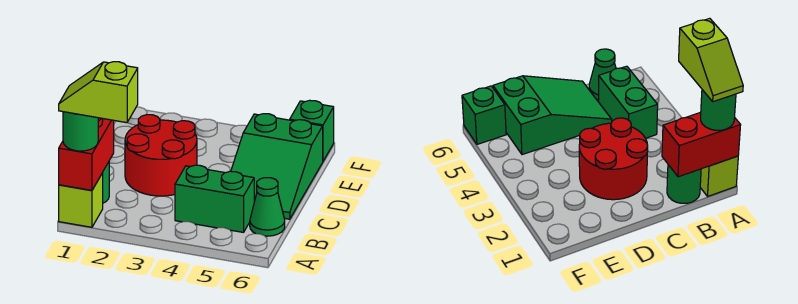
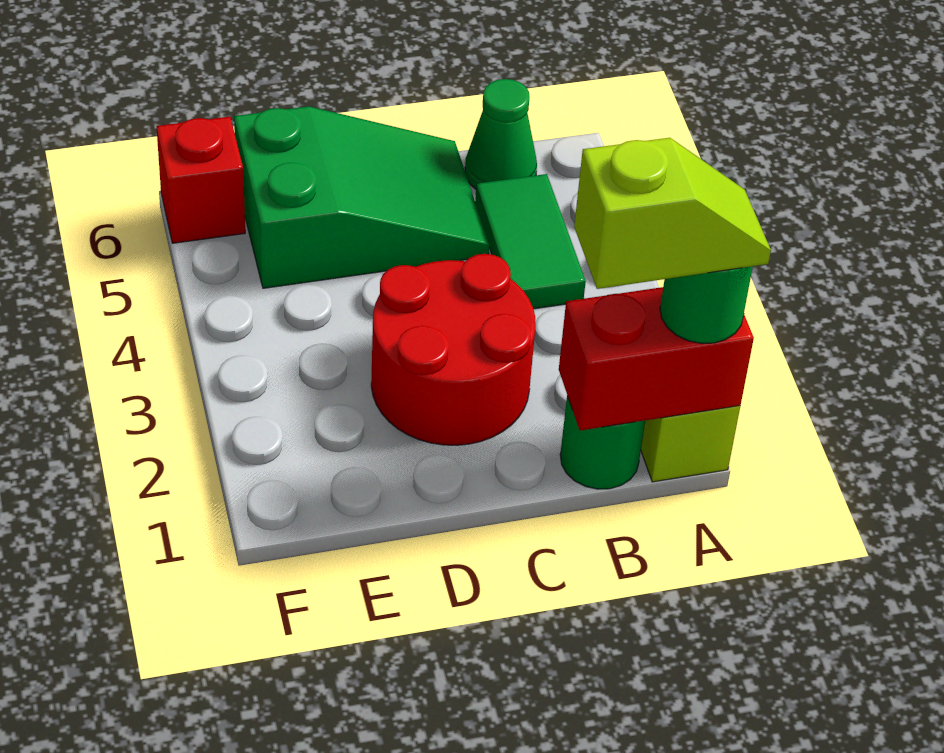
lime 1x2 slope [59,62,138,123] -> lime 1x2 slope turned to [574,138,771,289]
green 1x2 brick [175,165,254,232] -> green 1x2 tile [475,174,586,309]
green 1x1 brick [290,100,334,161] -> red 1x1 brick [156,117,245,243]

